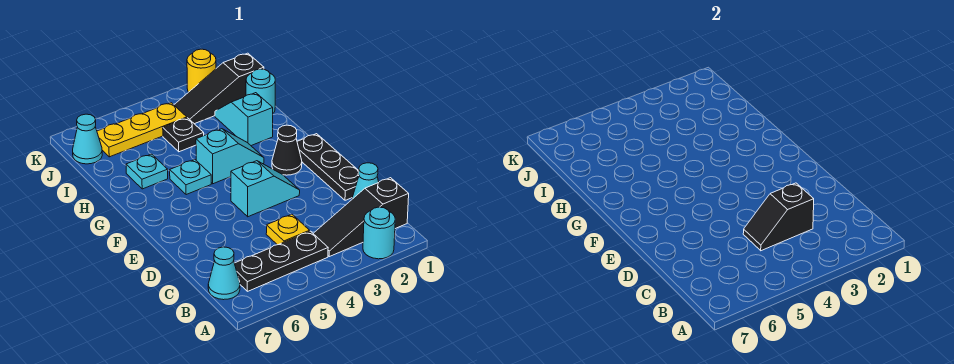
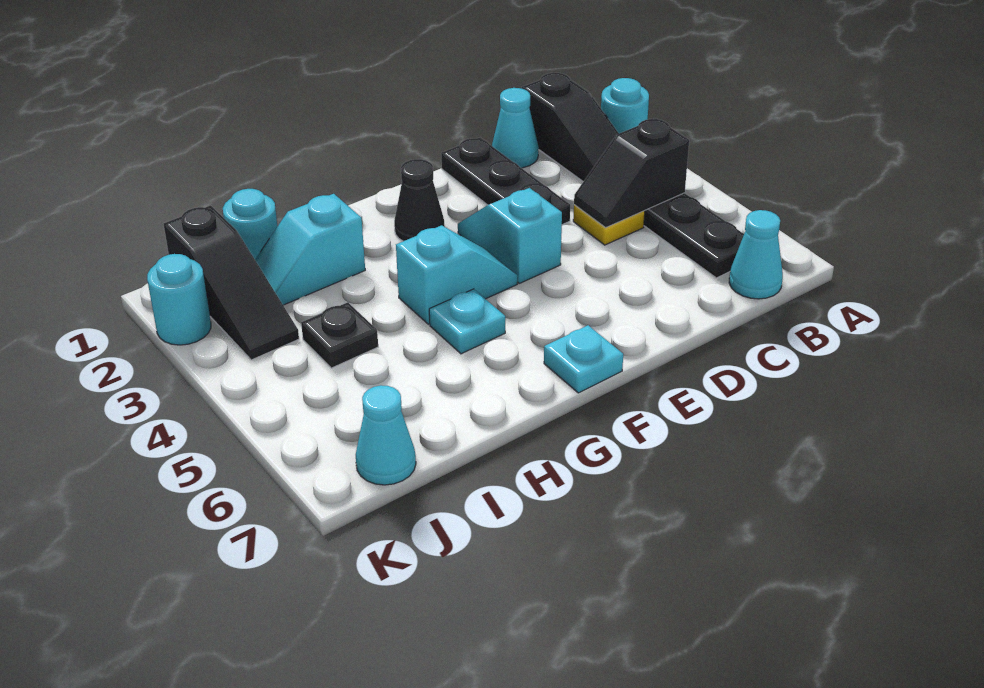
black 1x2 slope [743,183,814,251] -> black 1x2 slope turned to [574,118,689,228]
black 1x3 plate [297,134,359,200] -> black 1x3 plate turned to [441,138,570,225]
cyan 1x2 slope [196,129,264,184] -> cyan 1x2 slope turned to [396,225,517,324]
cyan 1x1 plate [126,154,168,189] -> cyan 1x1 plate moved to [544,325,623,393]
yellow 1x3 plate [97,103,187,157] -> none
yellow 1x1 round brick [187,49,216,92] -> cyan 1x1 round brick [147,254,211,345]

